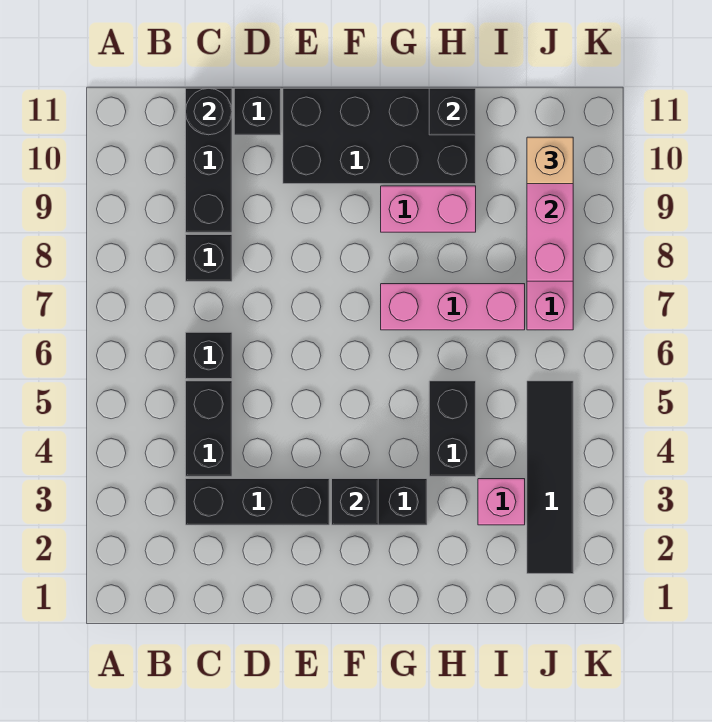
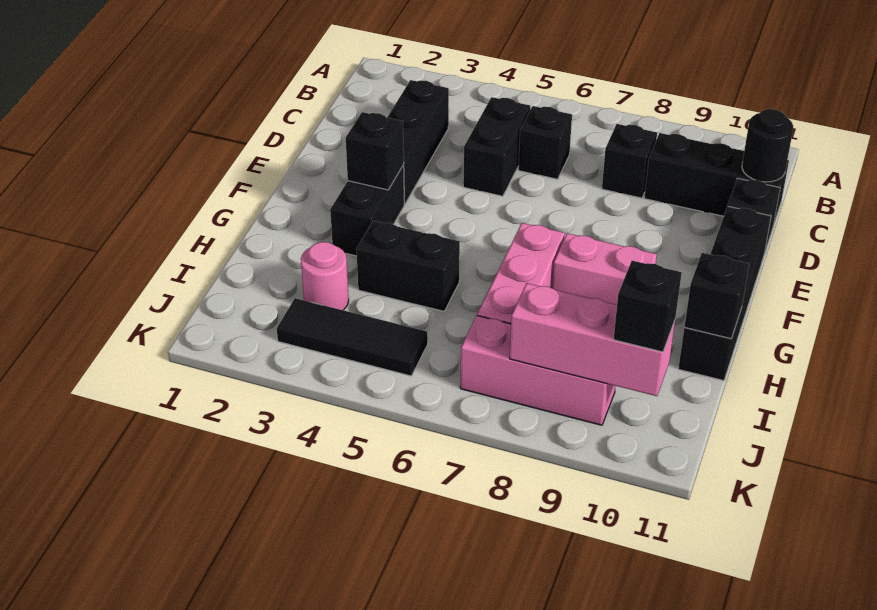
black 1x2 brick [186,381,232,476] -> black 1x2 brick turned to [463,97,530,196]
black 2x4 brick [283,88,476,184] -> black 1x4 brick [678,206,771,381]
pink 1x2 brick [381,186,476,232] -> pink 1x2 brick turned to [552,233,657,305]
pink 1x1 brick [478,479,525,525] -> pink 1x1 round brick [301,242,349,310]
black 1x4 tile [527,381,573,574] -> black 1x3 tile [277,298,428,376]
tan 1x1 brick [527,137,573,184] -> black 1x1 brick [614,261,682,352]

